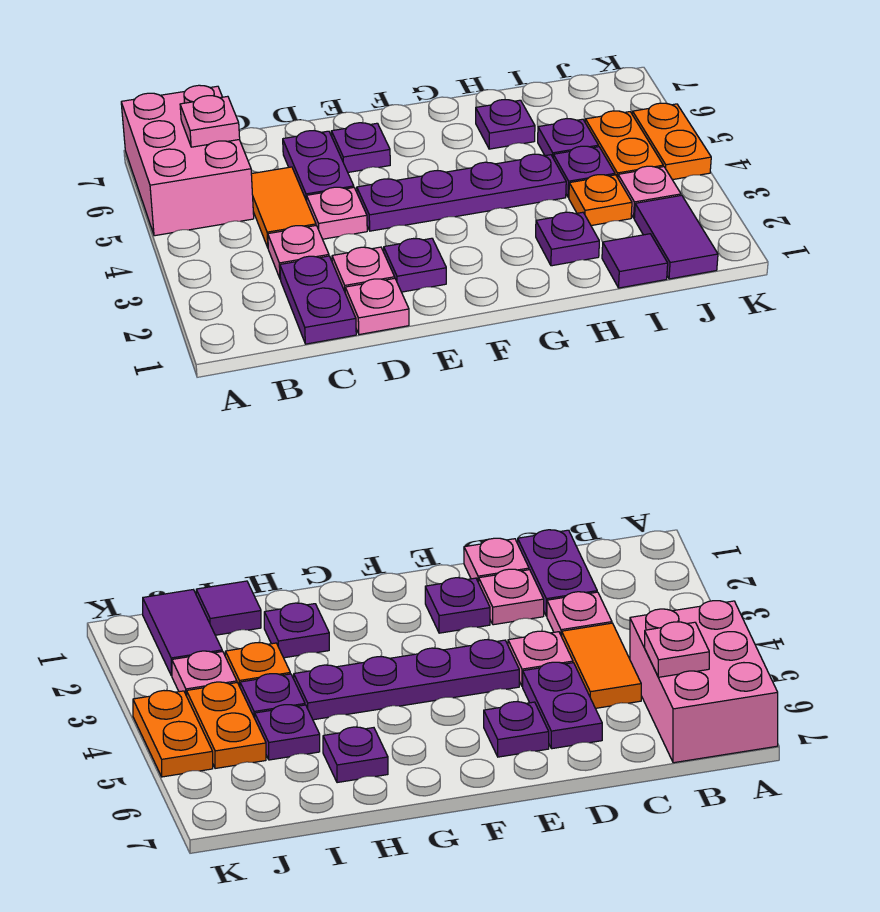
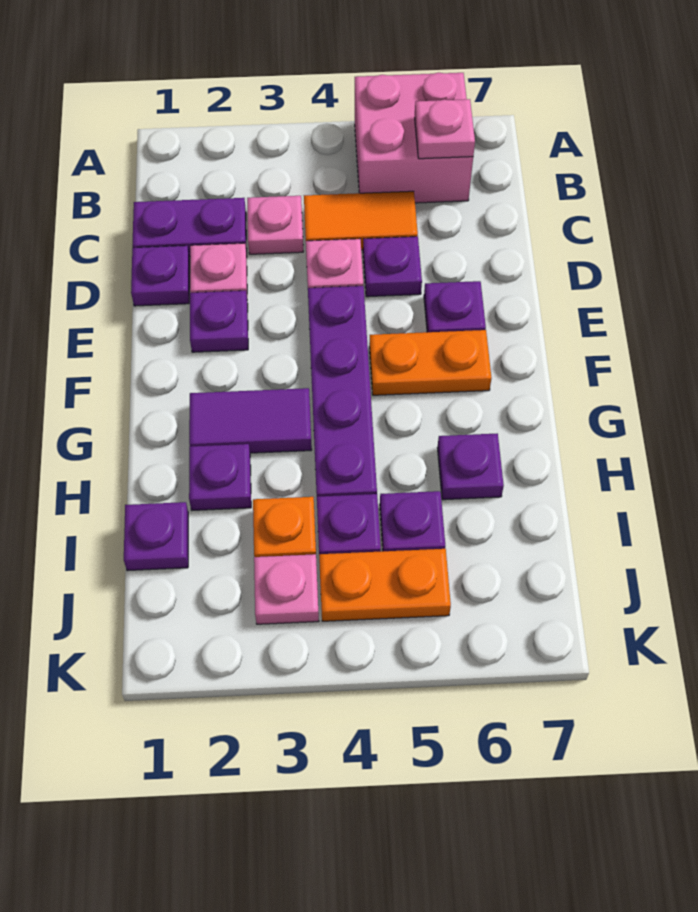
pink 2x3 brick [121,85,254,236] -> pink 2x2 brick [355,73,473,203]
pink 1x1 plate [345,278,409,335] -> purple 1x1 plate [131,246,190,306]
purple 1x2 plate [283,131,354,201] -> purple 1x1 plate [363,237,422,297]
purple 1x1 tile [602,234,668,288] -> purple 1x1 plate [124,502,188,571]
purple 1x2 tile [634,195,718,279] -> purple 1x2 tile moved to [189,388,312,453]
orange 1x2 plate [632,103,711,180] -> orange 1x2 plate moved to [369,330,491,395]

